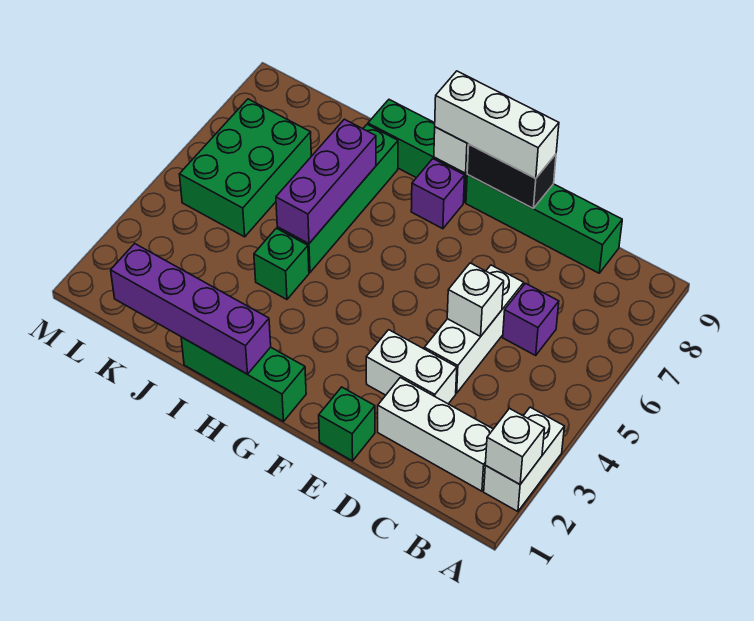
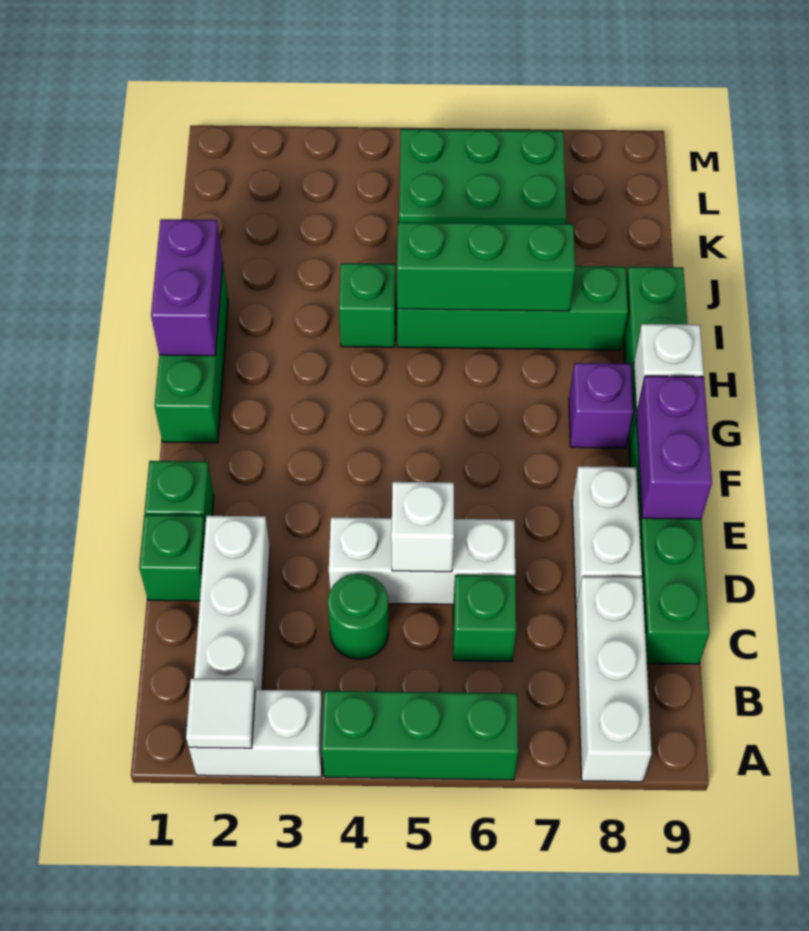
white 1x1 brick [485,408,545,484] -> white 1x1 tile [186,679,255,748]
none -> green 1x3 brick [322,691,518,780]
none -> green 1x1 round brick [328,574,389,659]
purple 1x1 brick [503,283,559,355] -> green 1x1 brick [453,575,516,661]
none -> green 1x1 brick [139,515,205,601]
white 1x2 brick [366,330,457,404] -> white 1x2 brick moved to [572,466,642,605]
black 1x2 brick [467,145,556,208] -> purple 1x2 brick [636,376,712,519]
white 1x3 brick [435,71,559,179] -> white 1x3 brick moved to [576,577,652,782]
purple 1x4 brick [111,244,271,374] -> purple 1x2 brick [151,219,223,356]
purple 1x3 brick [276,119,376,244] -> green 1x3 brick [397,222,575,311]

